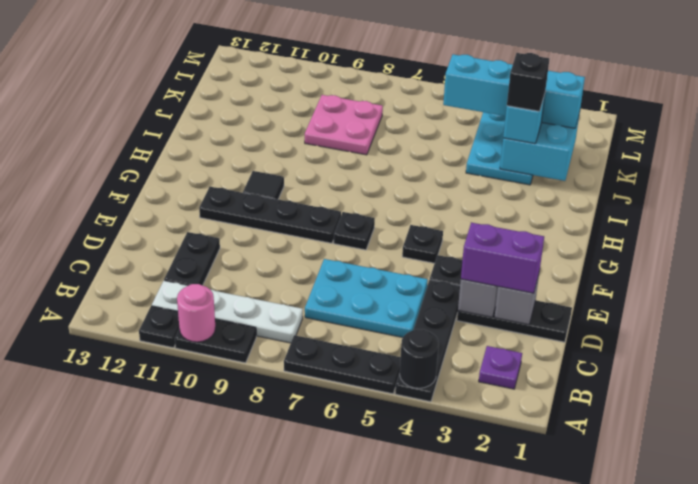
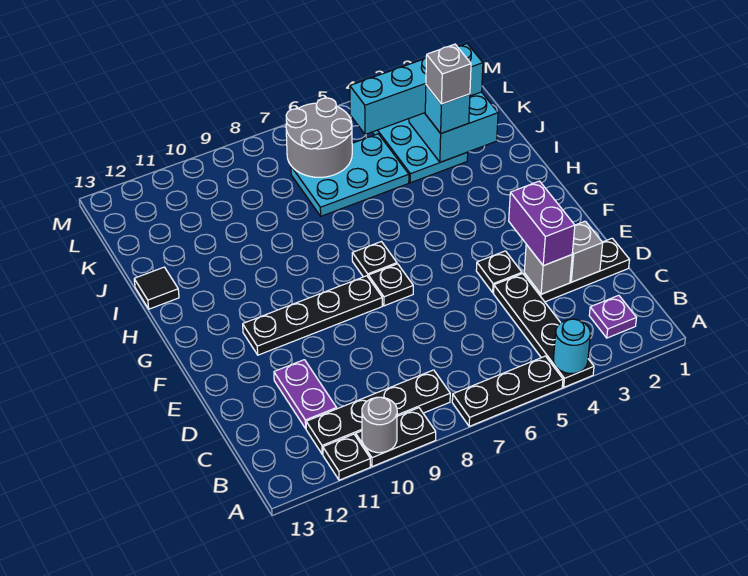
black 1x1 round brick [400,329,439,388] -> cyan 1x1 round brick [554,319,590,374]
pink 1x1 round brick [177,284,215,342] -> grey 1x1 round brick [362,397,397,453]
white 1x4 plate [152,281,303,343] -> black 1x4 plate [306,370,450,454]
cyan 2x3 plate [305,259,428,337] -> cyan 2x3 plate moved to [291,134,409,216]
black 1x2 plate [164,232,220,285] -> purple 1x2 plate [274,360,337,429]
purple 1x2 brick [461,223,544,293] -> purple 1x2 brick turned to [509,181,575,266]
black 1x1 plate [402,225,443,263] -> black 1x1 plate moved to [352,242,397,277]
black 1x1 tile [243,171,284,199] -> black 1x1 tile moved to [134,267,179,309]
black 1x1 brick [507,53,549,111] -> grey 1x1 brick [426,44,471,104]
pink 2x2 plate [305,95,383,155] -> none
none -> grey 2x2 round brick [286,98,352,177]

